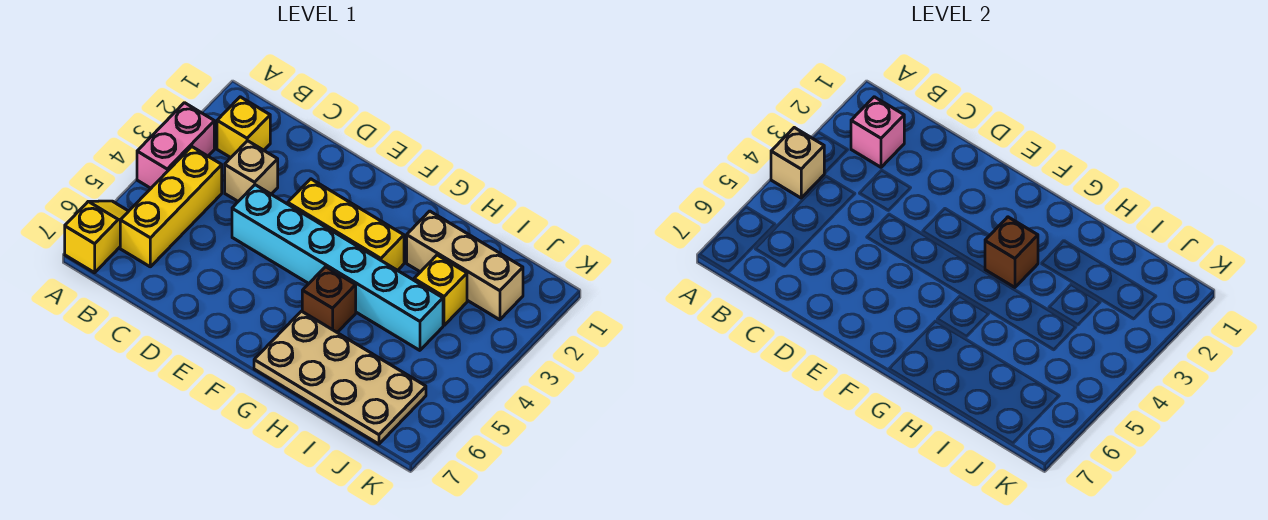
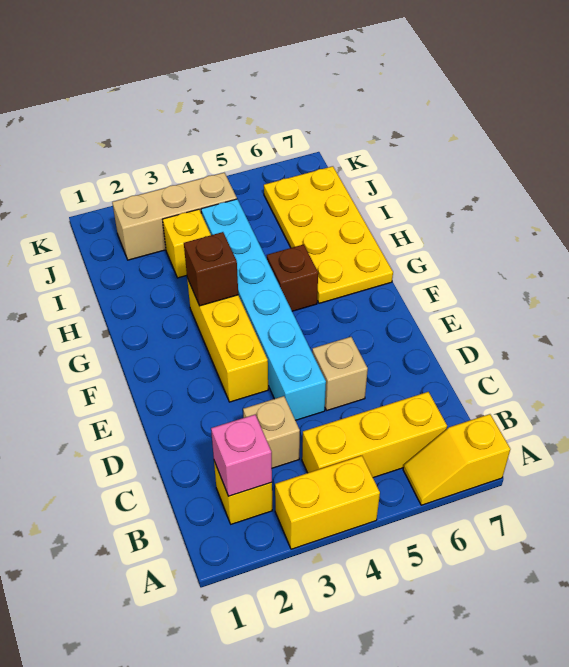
pink 1x2 brick [137,103,214,188] -> yellow 1x2 brick [275,456,380,549]
tan 1x1 brick [771,128,824,198] -> tan 1x1 brick moved to [312,337,368,410]
tan 2x4 plate [254,311,426,444] -> yellow 2x4 plate [264,166,393,303]
tan 1x3 brick [407,211,523,320] -> tan 1x3 brick turned to [112,173,237,260]

